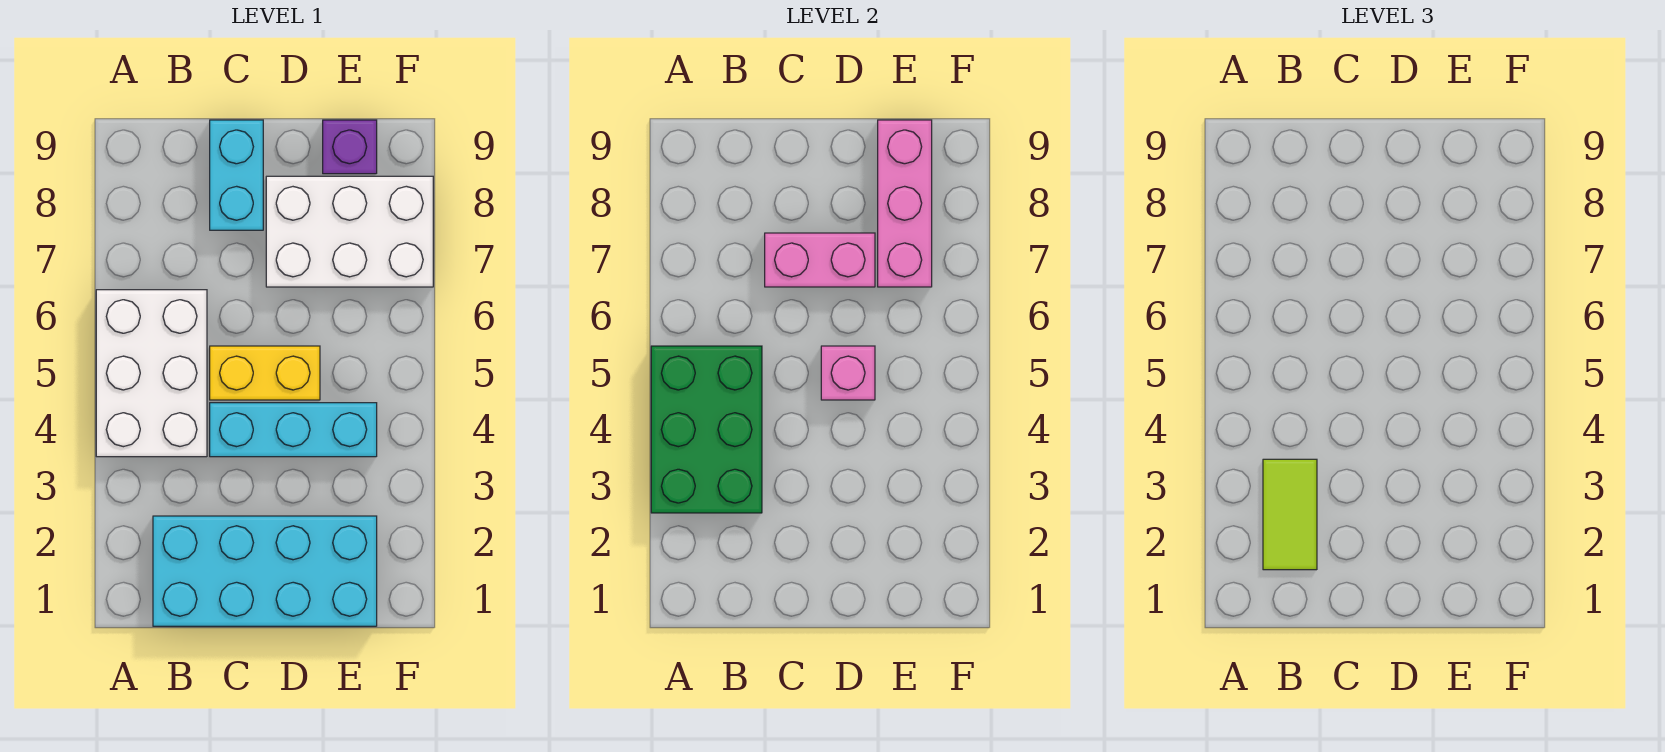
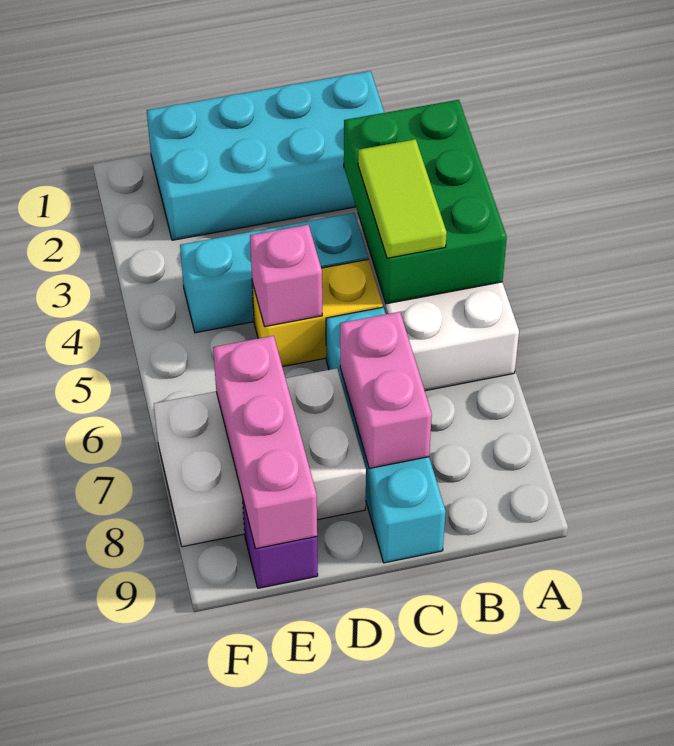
lime 1x2 tile [1263,459,1317,570] -> lime 1x2 tile moved to [358,139,447,258]
pink 1x2 brick [765,233,875,287] -> pink 1x2 brick turned to [340,312,432,468]
cyan 1x2 brick [210,120,263,230] -> cyan 1x4 brick [326,307,446,563]

